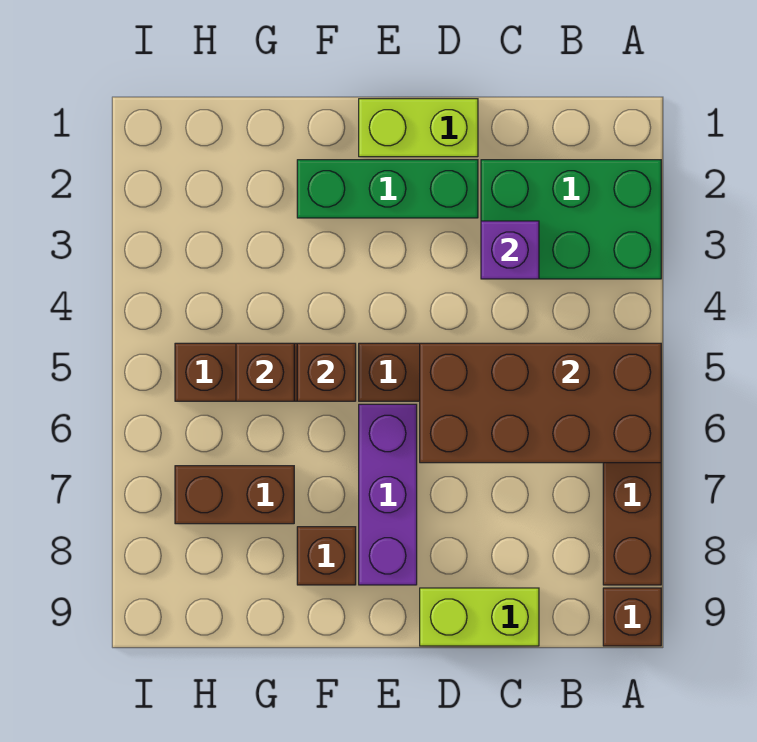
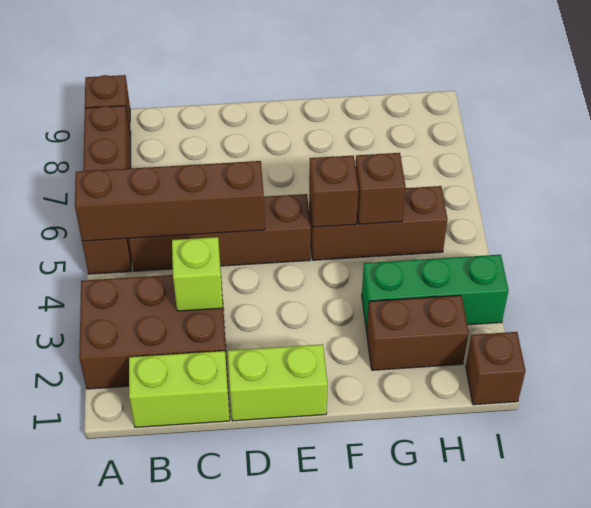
green 2x3 brick [481,160,661,279] -> brown 2x3 brick [79,275,227,389]
brown 2x4 brick [420,343,661,463] -> brown 1x4 brick [75,161,265,241]
purple 1x1 brick [481,221,539,279] -> lime 1x1 brick [172,237,223,311]
lime 1x2 brick [420,588,539,646] -> lime 1x2 brick moved to [129,351,230,427]
green 1x3 brick [297,160,478,218] -> green 1x3 brick moved to [362,255,509,331]
purple 1x3 brick [359,404,417,585] -> none
brown 1x1 brick [297,527,356,585] -> brown 1x1 brick moved to [466,332,526,405]
brown 1x2 brick [175,466,294,524] -> brown 1x2 brick moved to [367,295,469,370]

